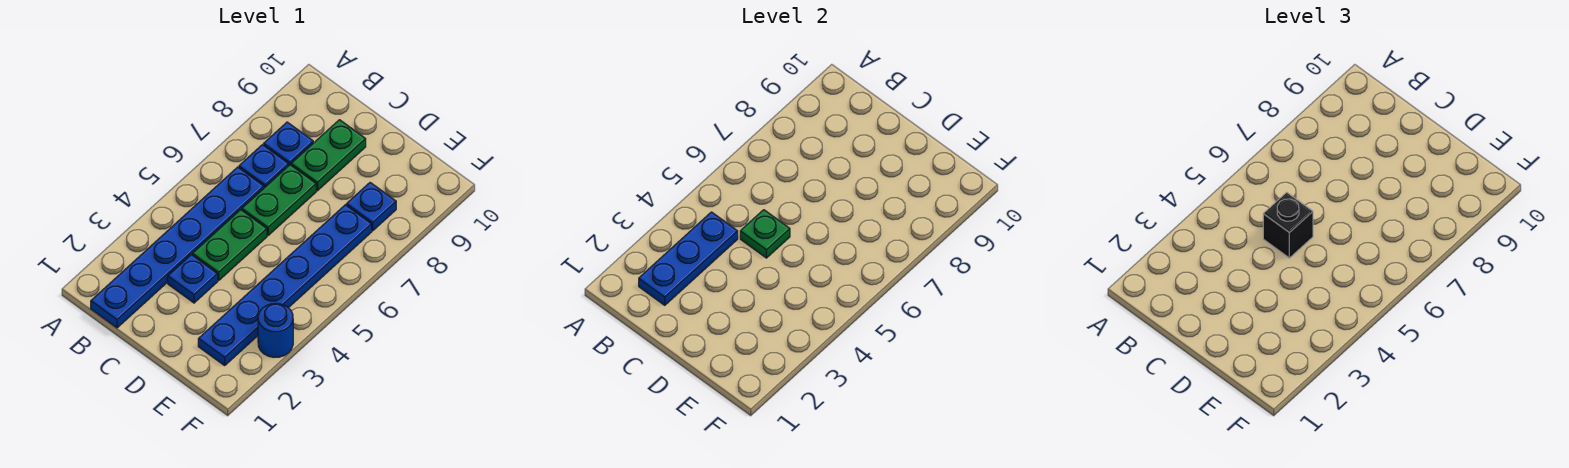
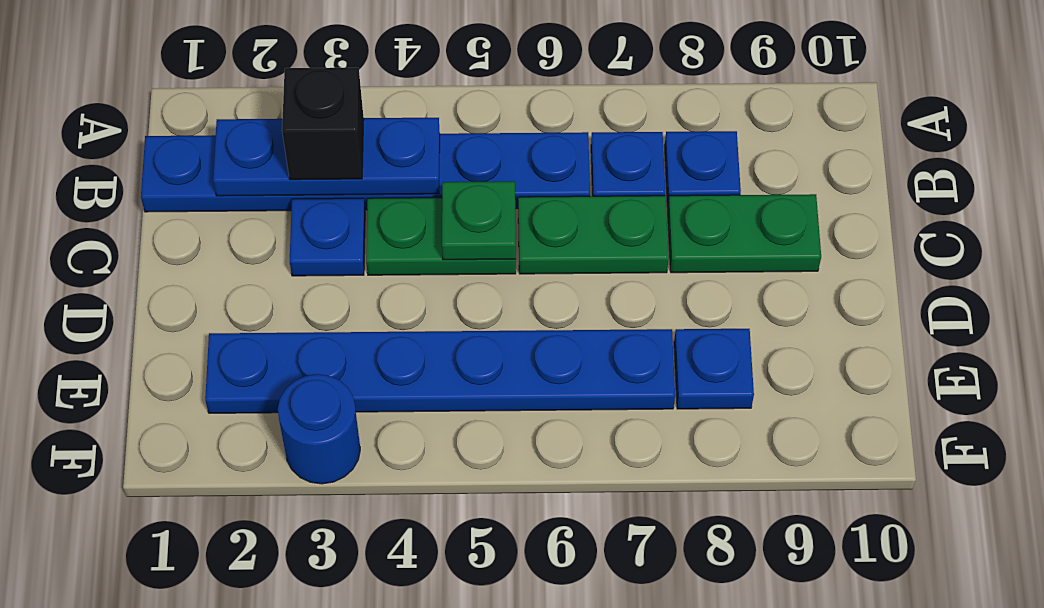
black 1x1 brick [1263,192,1313,258] -> black 1x1 brick moved to [282,68,364,180]

